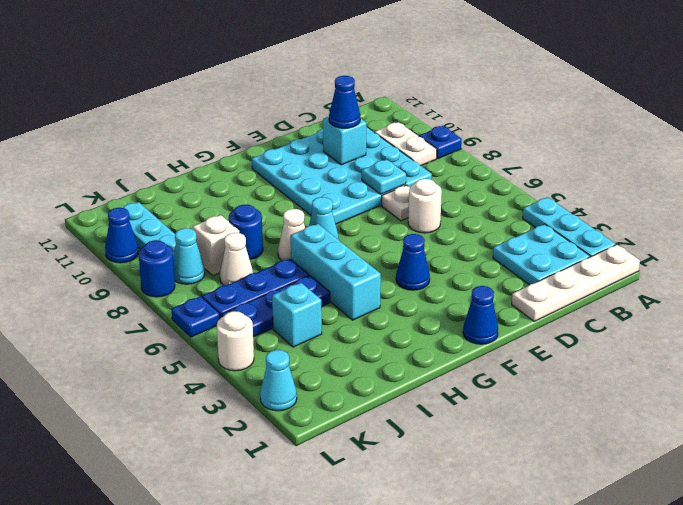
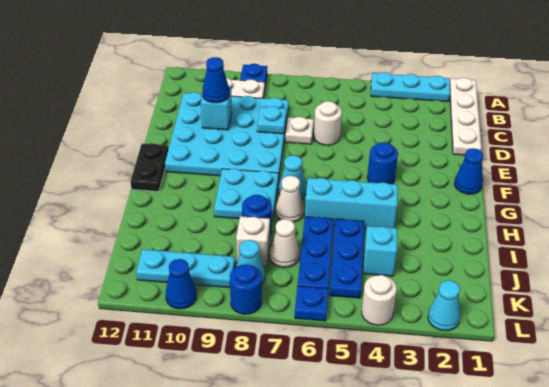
cyan 2x2 plate [493,224,590,285] -> cyan 2x2 plate moved to [214,169,279,221]
blue 1x1 cone [396,234,430,290] -> blue 1x1 round brick [367,142,398,184]
none -> black 1x2 plate [130,143,169,191]

